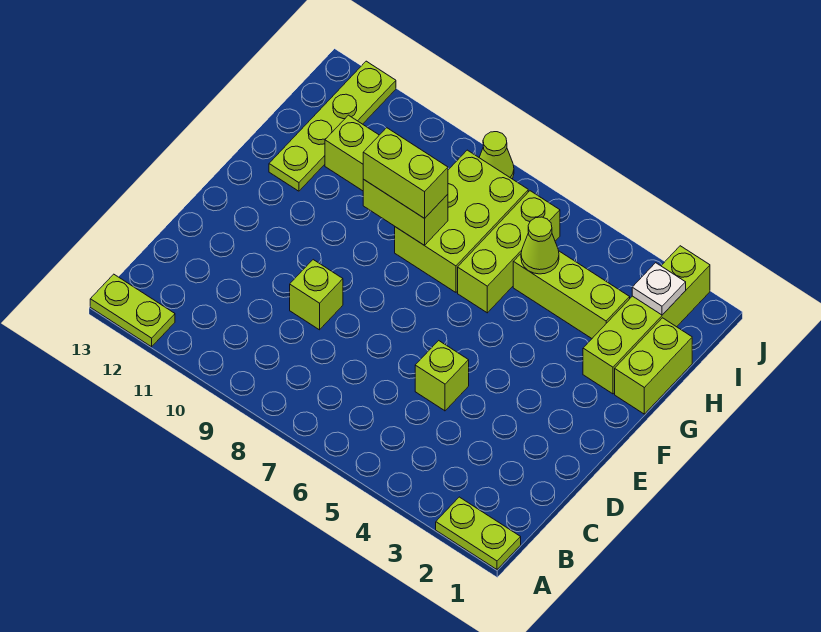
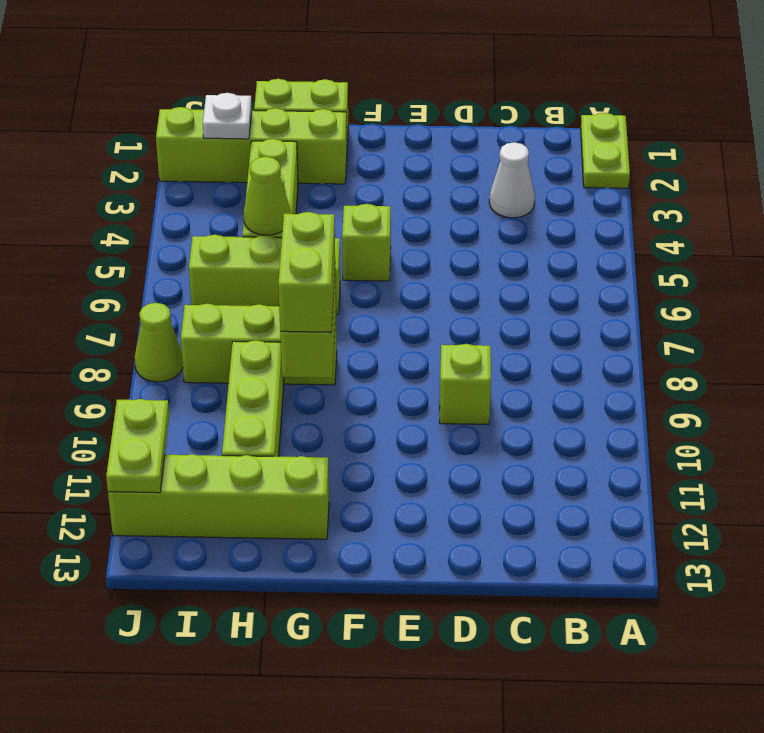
lime 1x2 plate [90,274,175,347] -> lime 1x2 plate moved to [106,399,169,493]
none -> white 1x1 cone [489,142,535,218]
lime 1x1 brick [415,341,469,411] -> lime 1x1 brick moved to [342,204,391,281]
lime 2x3 brick [395,150,528,292] -> lime 1x3 brick [181,304,337,385]
lime 1x4 plate [269,61,396,191] -> lime 1x4 brick [108,454,329,539]

